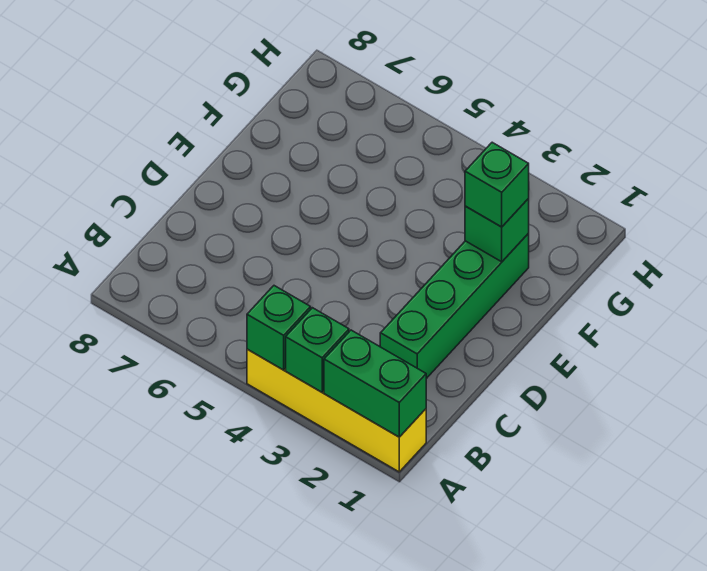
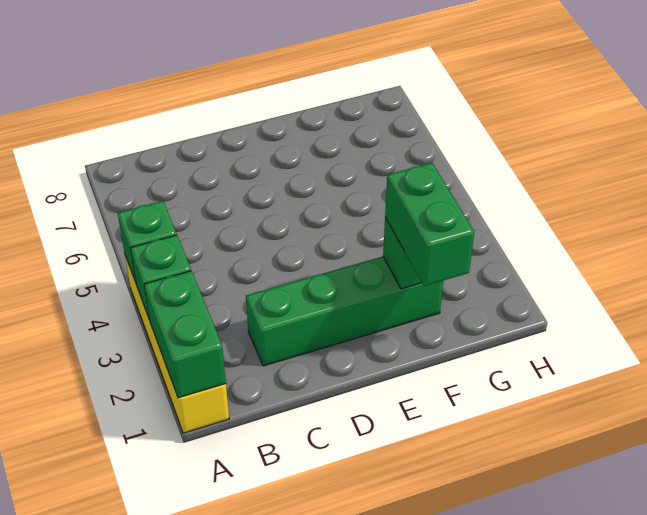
green 1x1 brick [465,142,529,227] -> green 1x2 brick [385,163,474,286]

